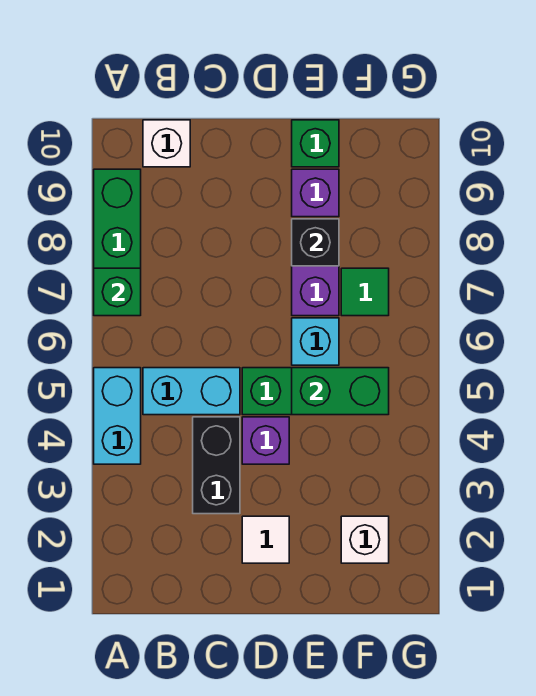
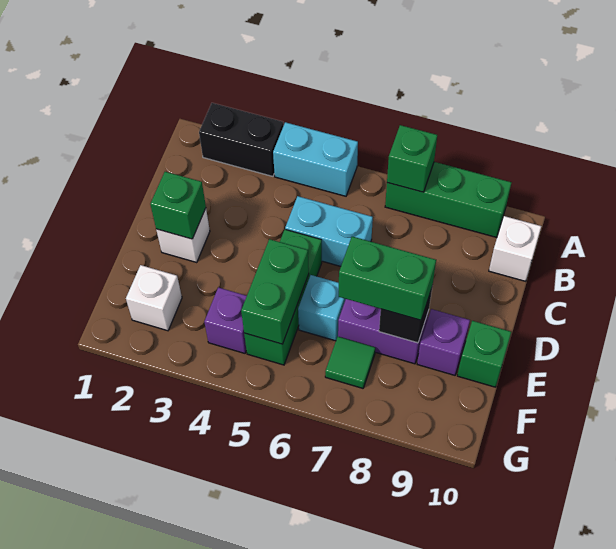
cyan 1x2 brick [143,368,240,415] -> cyan 1x2 brick turned to [285,196,373,266]
black 1x2 brick [193,417,240,514] -> black 1x2 brick moved to [199,103,284,176]
white 1x1 tile [242,516,289,563] -> white 1x1 brick [156,208,210,262]
none -> green 1x1 brick [150,172,206,239]
purple 1x1 brick [242,417,289,464] -> purple 1x1 brick moved to [204,287,247,353]
none -> green 1x2 brick [339,237,436,320]

